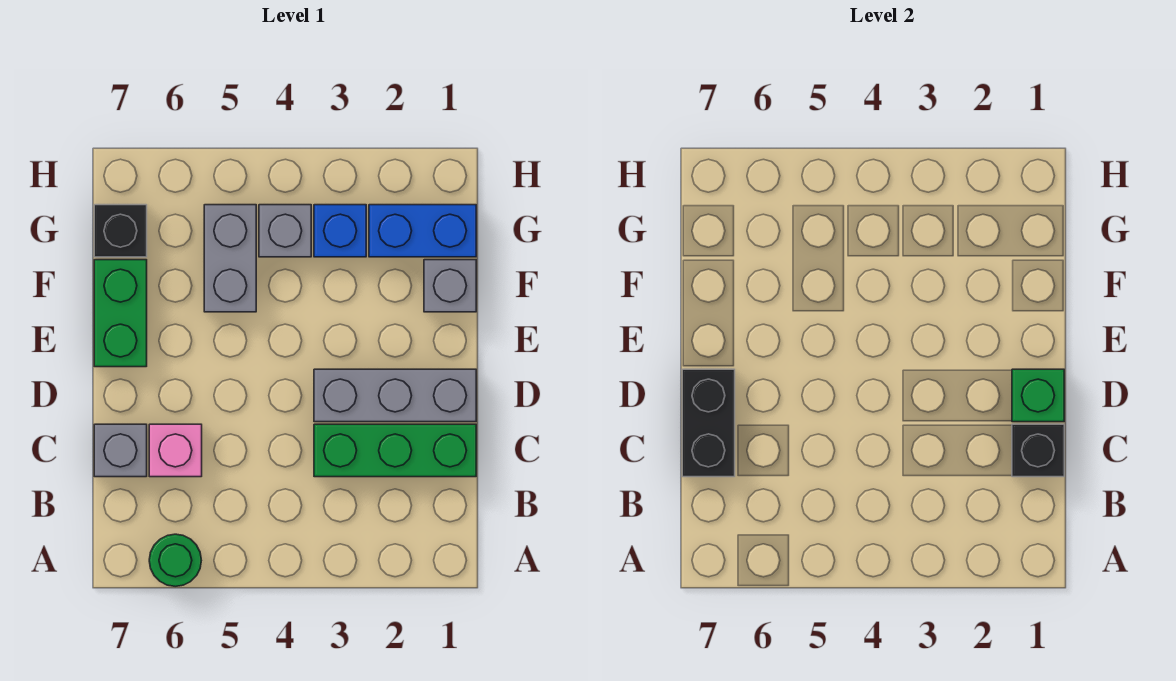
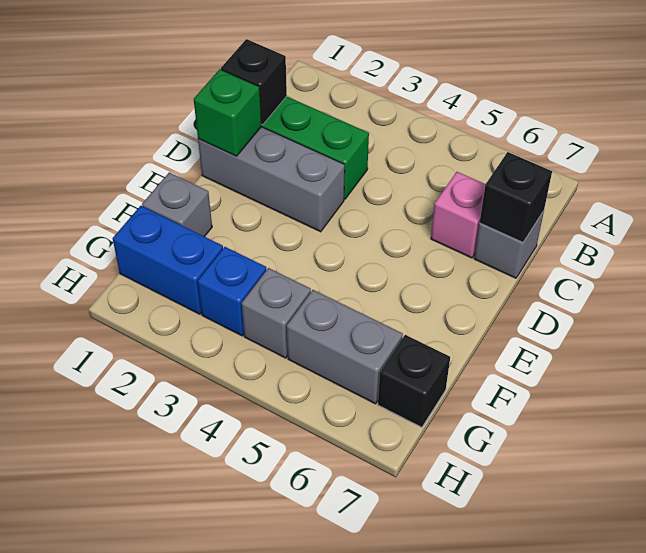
green 1x1 round brick [149,534,201,587] -> none
black 1x2 brick [682,369,735,477] -> black 1x1 brick [480,152,552,243]
green 1x2 brick [94,260,147,367] -> none
grey 1x2 brick [204,205,256,312] -> grey 1x2 brick turned to [287,290,403,404]

